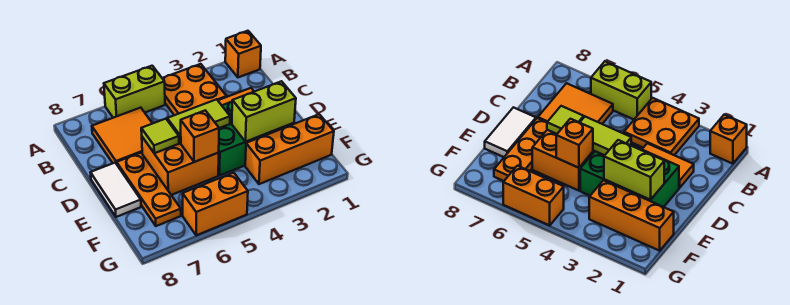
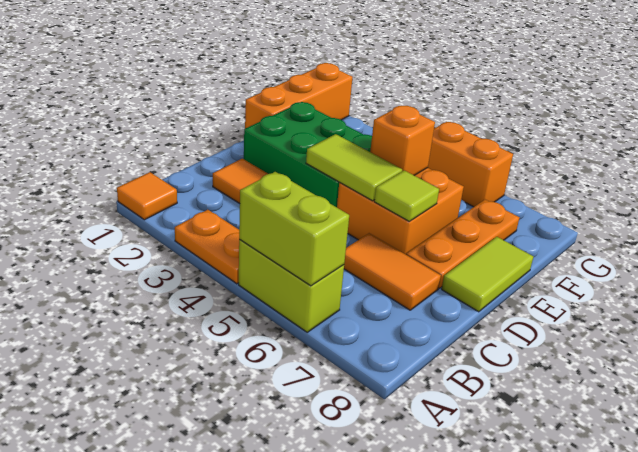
orange 1x1 brick [225,31,261,77] -> orange 1x1 tile [117,172,177,220]
orange 2x2 plate [162,64,227,115] -> orange 1x2 plate [175,210,239,284]
orange 2x2 tile [92,108,153,164] -> orange 1x2 tile [344,233,441,310]
white 1x2 tile [91,163,141,217] -> lime 1x2 tile [442,237,533,312]
lime 1x2 brick [232,81,296,142] -> lime 1x2 brick moved to [239,172,349,286]
orange 1x3 brick [245,114,334,184] -> orange 1x3 brick turned to [245,63,353,128]

